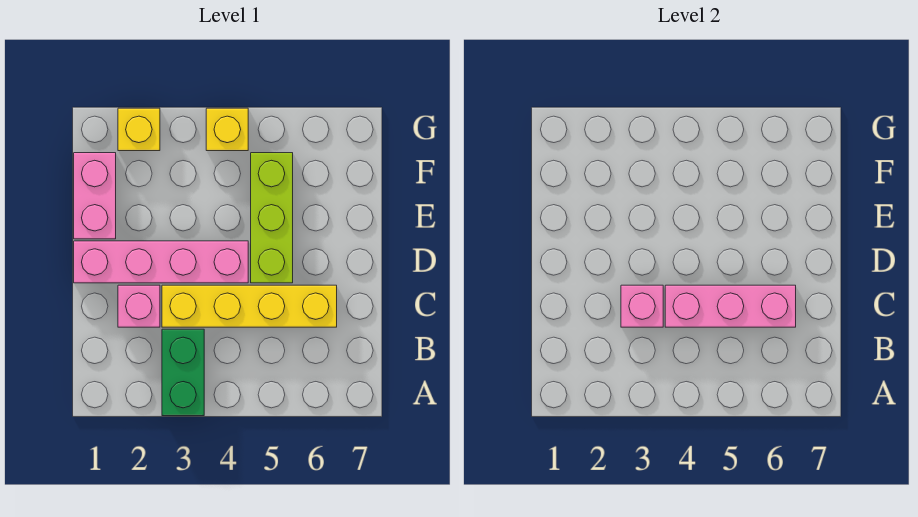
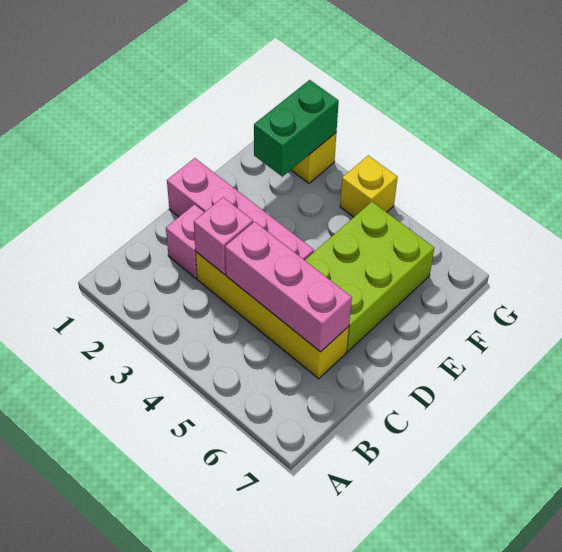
green 1x2 brick [162,329,204,416] -> green 1x2 brick moved to [254,80,339,177]
lime 1x3 brick [251,153,293,283] -> lime 2x3 brick [305,202,434,352]
pink 1x2 brick [74,153,116,239] -> none

